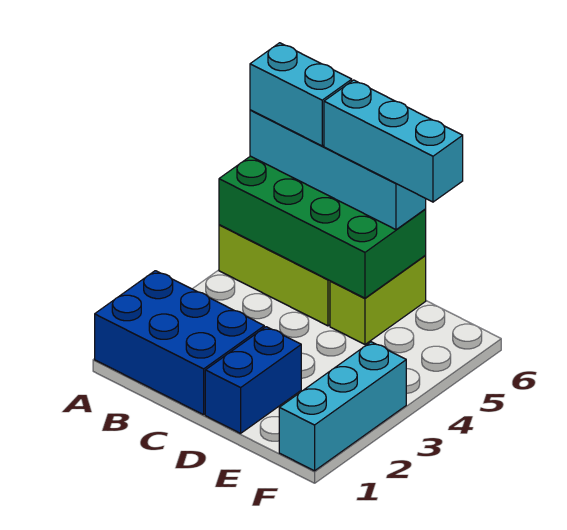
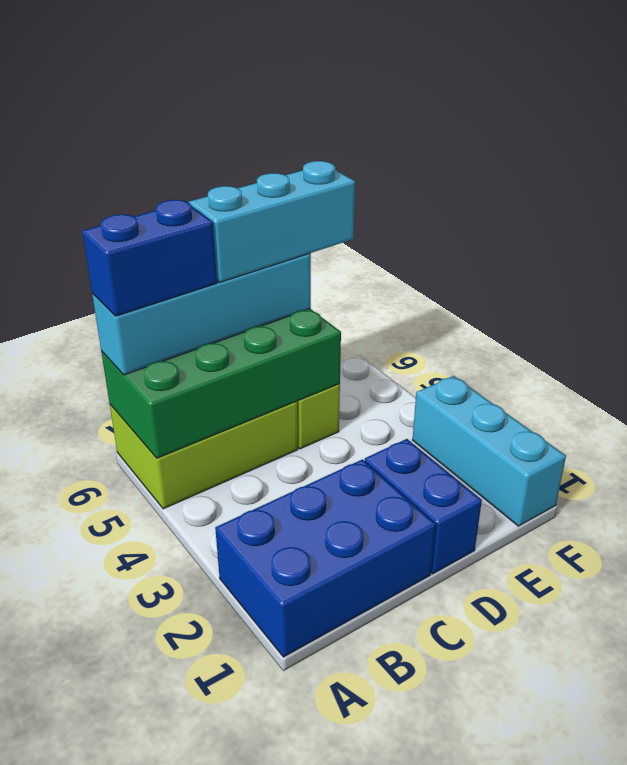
cyan 1x2 brick [250,43,352,146] -> blue 1x2 brick [82,200,217,316]

